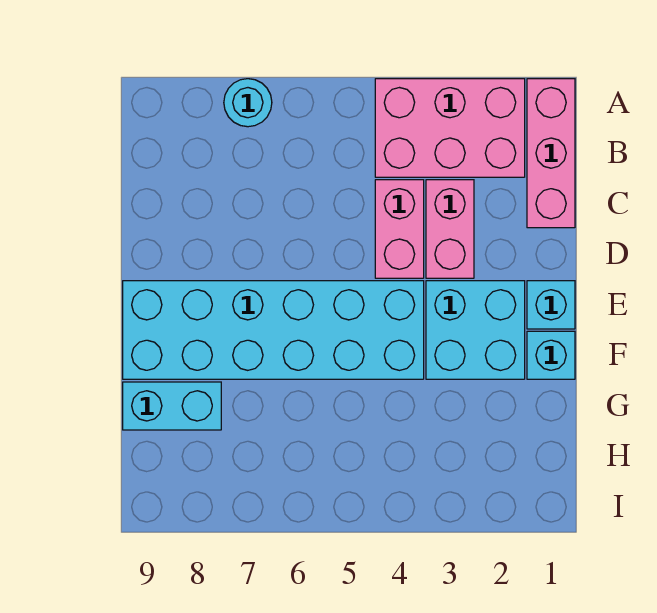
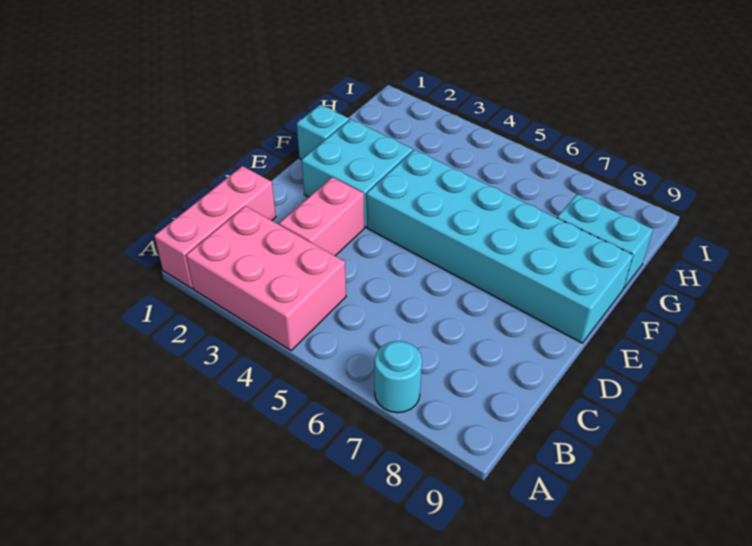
pink 1x2 brick [375,180,424,278] -> none
cyan 1x1 brick [527,281,575,329] -> none

